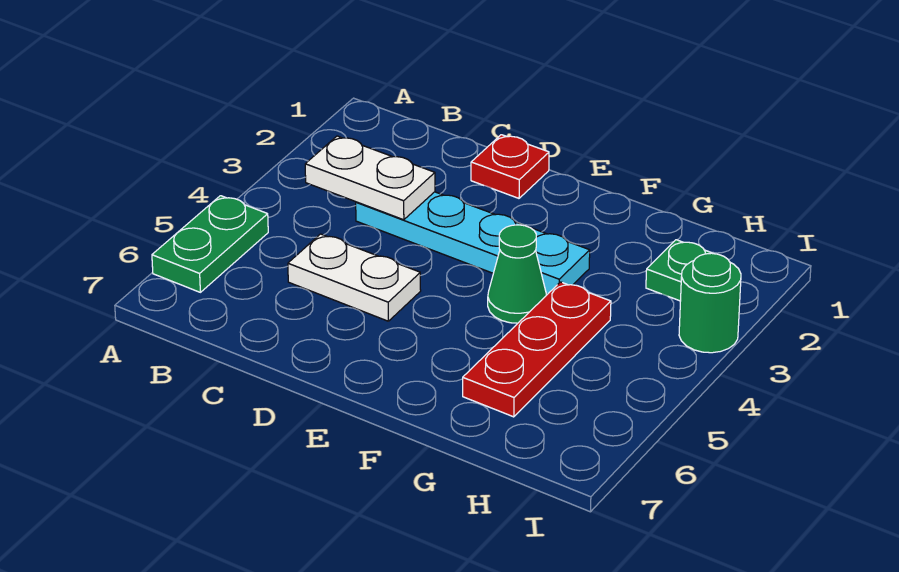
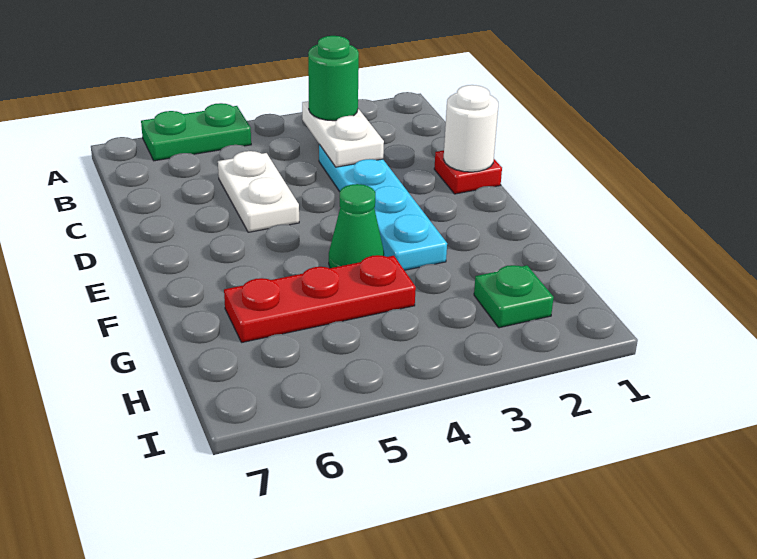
none -> white 1x1 round brick [444,85,498,172]
green 1x1 round brick [679,253,741,353] -> green 1x1 round brick moved to [308,36,359,121]

